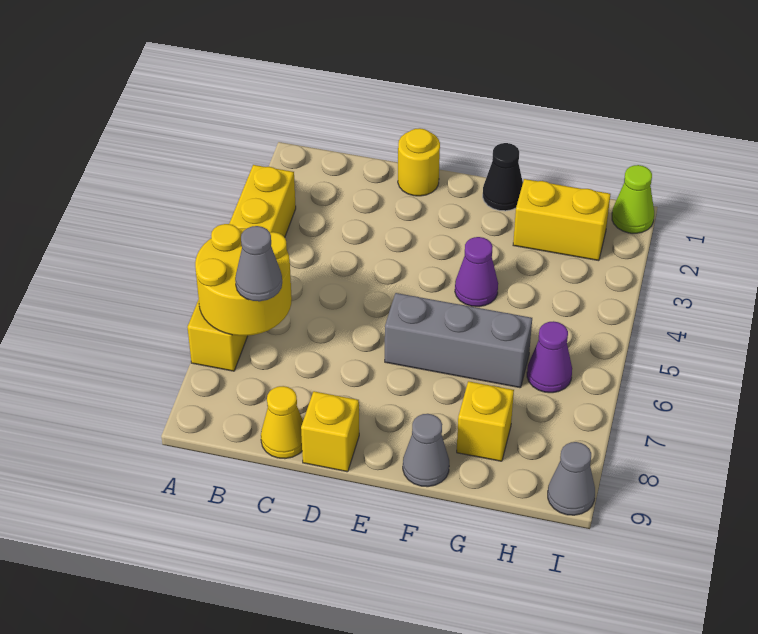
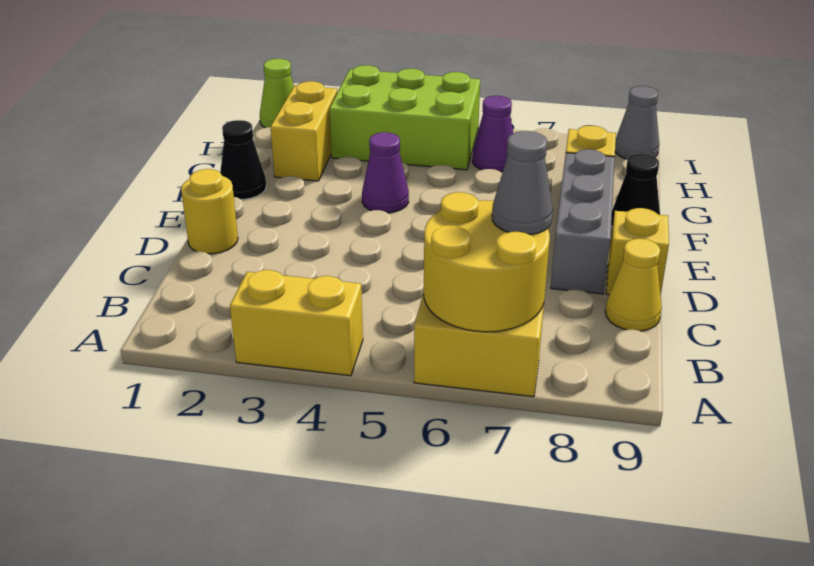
grey 1x3 brick [385,293,532,388] -> grey 1x3 brick moved to [551,149,615,294]
grey 1x1 cone [403,414,449,487] -> black 1x1 cone [611,154,660,227]
none -> lime 2x3 brick [329,65,480,170]

